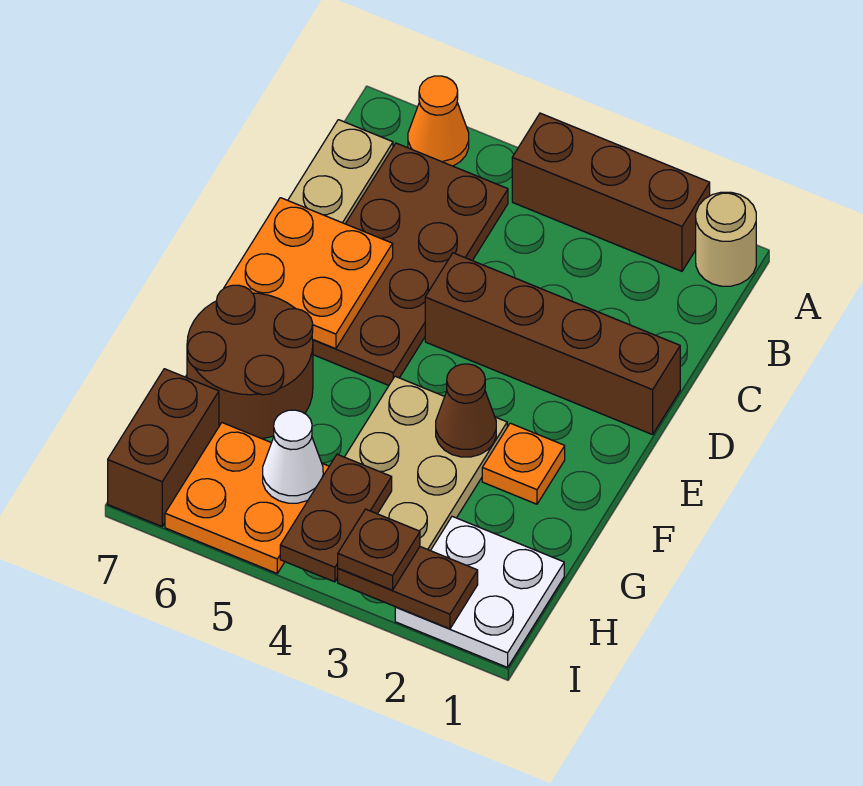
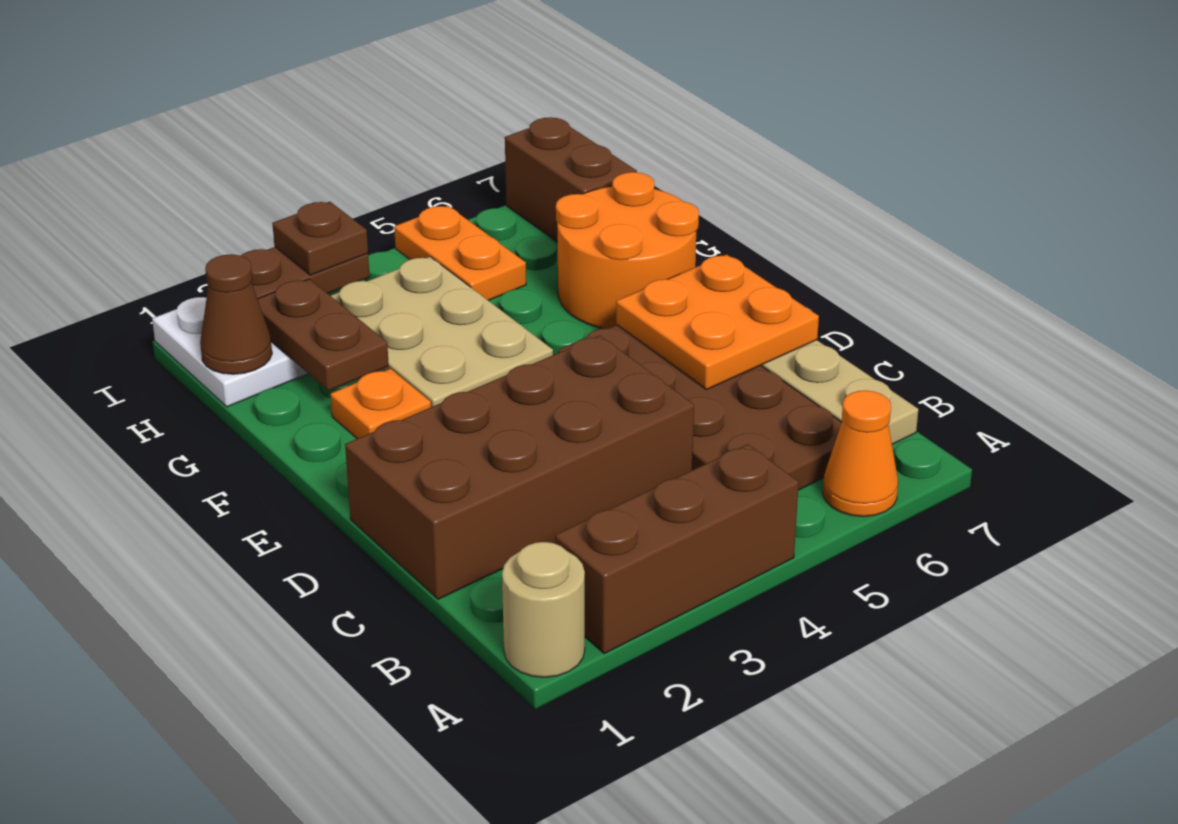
brown 1x4 brick [425,253,680,435] -> brown 2x4 brick [345,335,694,599]
brown 1x1 cone [436,364,496,457] -> brown 1x1 cone moved to [200,254,272,374]
brown 2x2 round brick [187,285,313,439] -> orange 2x2 round brick [556,172,699,329]
brown 1x2 plate [280,454,392,582] -> brown 1x2 plate moved to [258,279,389,391]
orange 2x2 plate [165,423,329,573] -> orange 1x2 plate [394,206,526,301]
white 1x1 cone [263,410,323,503] -> none

